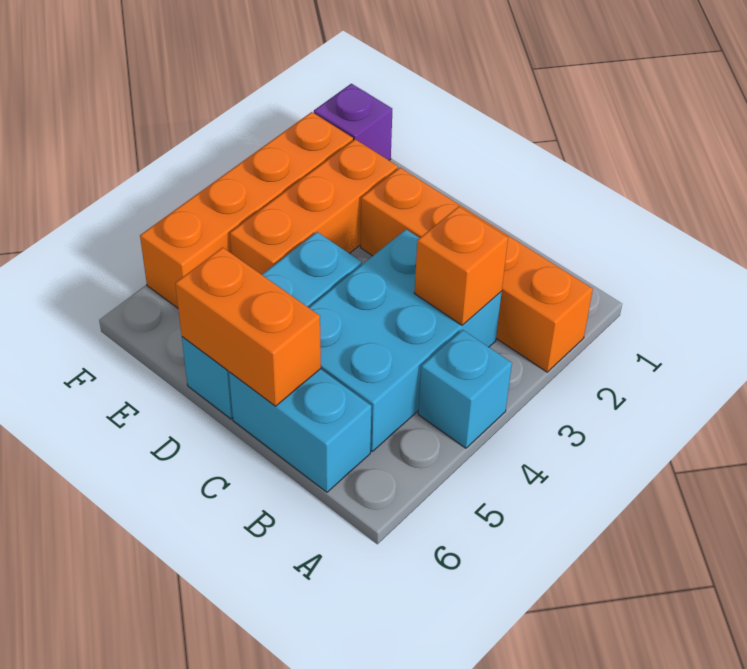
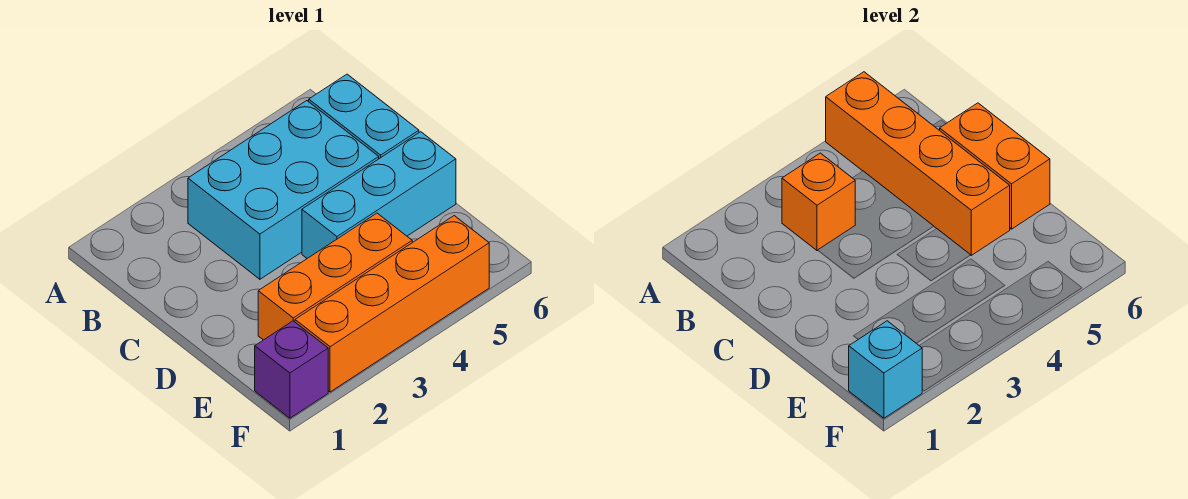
orange 1x4 brick [361,168,593,372] -> orange 1x4 brick moved to [826,72,1010,255]
cyan 1x1 brick [418,330,512,448] -> cyan 1x1 brick moved to [849,321,922,418]

